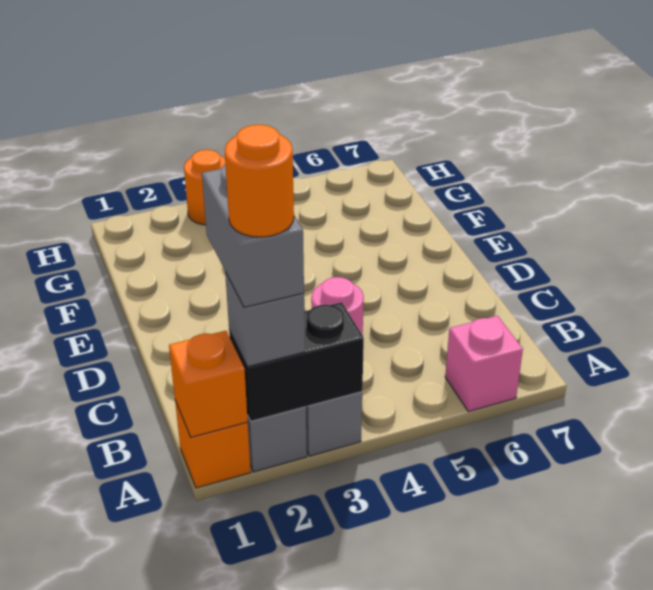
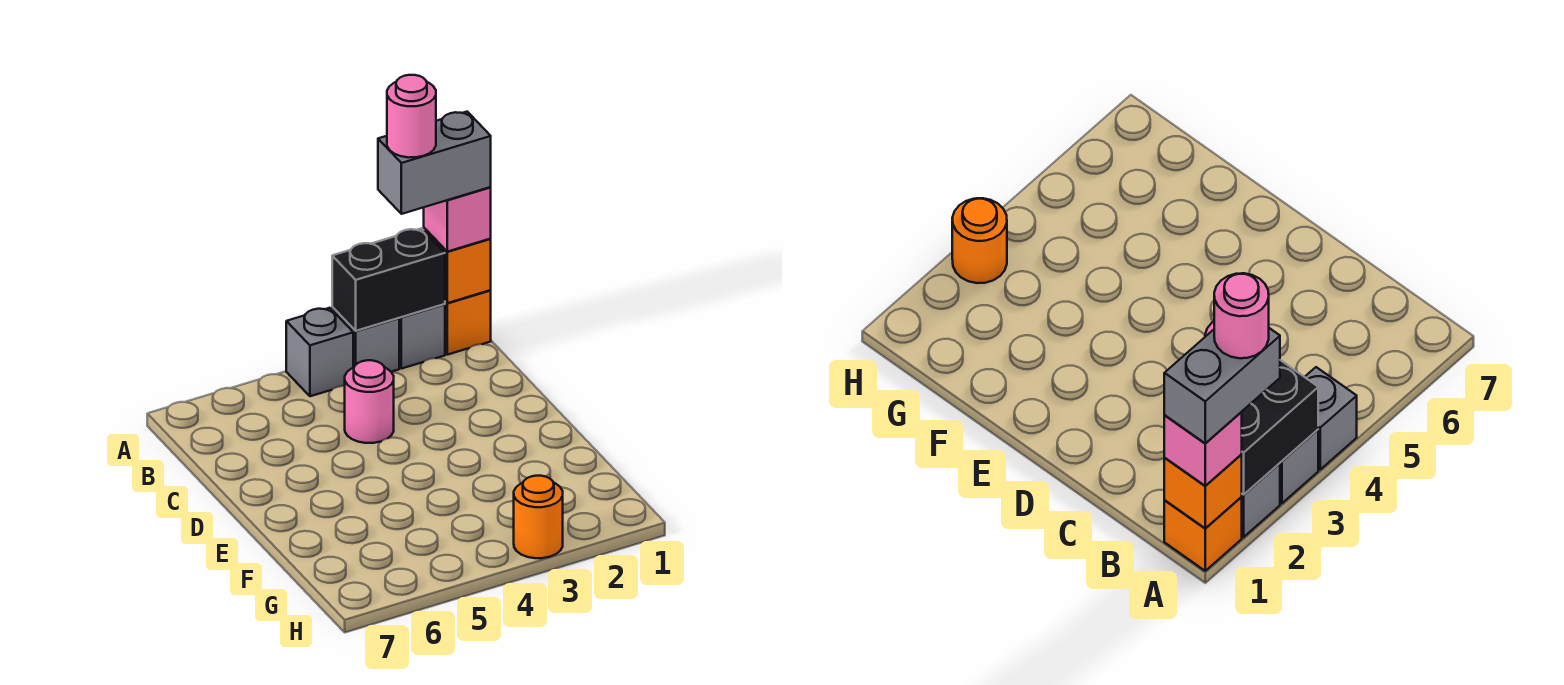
grey 1x1 brick [225,272,305,367] -> grey 1x1 brick moved to [286,308,353,396]
grey 1x2 brick [202,165,304,307] -> grey 1x2 brick turned to [378,112,491,214]
orange 1x1 round brick [225,125,294,237] -> pink 1x1 round brick [387,75,436,158]
pink 1x1 brick [445,316,523,411] -> pink 1x1 brick moved to [424,187,491,252]

